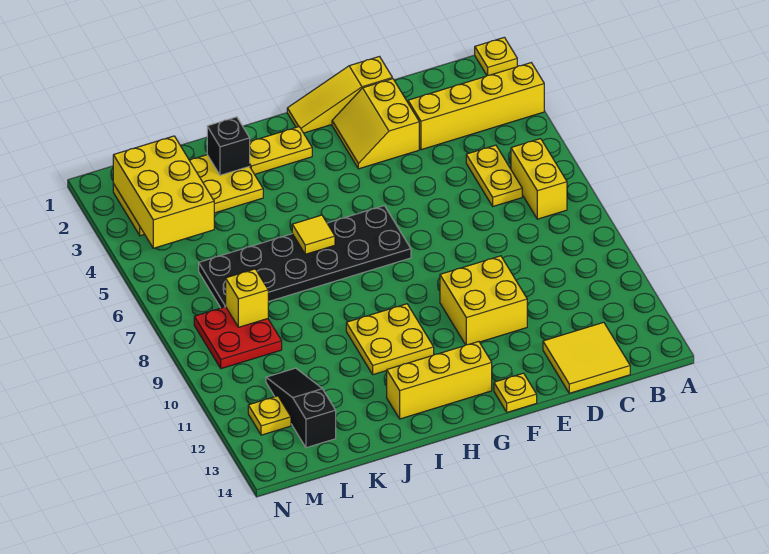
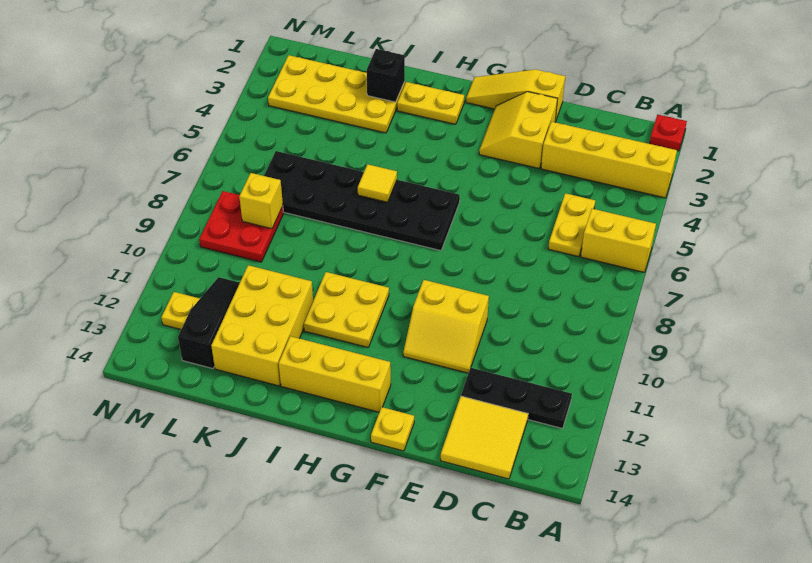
yellow 1x1 plate [475,37,517,76] -> red 1x1 plate [650,115,687,151]
yellow 1x2 brick [511,139,567,219] -> yellow 1x2 brick turned to [581,209,656,272]
none -> black 1x3 plate [461,368,572,428]
yellow 2x2 brick [440,256,527,345] -> yellow 2x2 slope [403,280,489,373]
yellow 2x3 brick [113,136,214,248] -> yellow 2x3 brick moved to [211,265,313,386]

